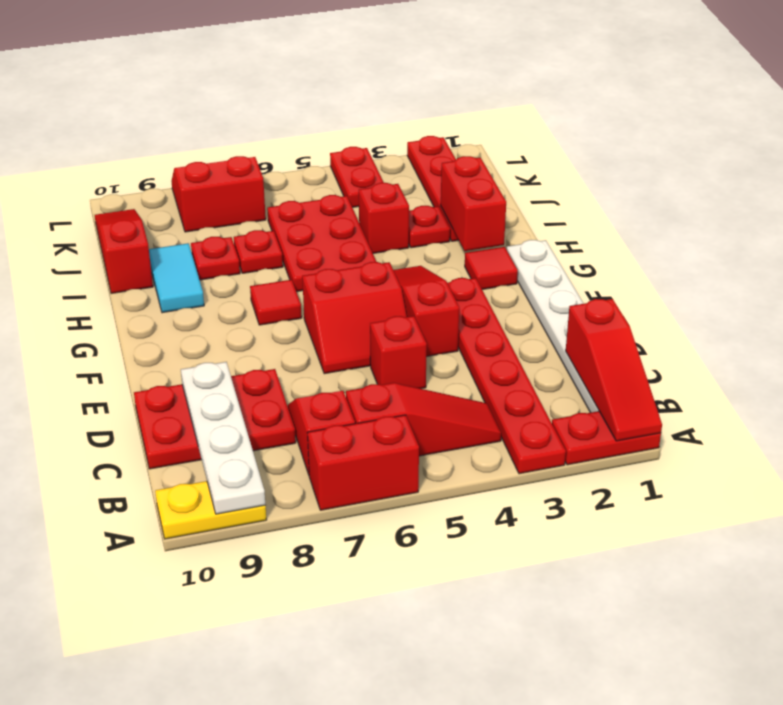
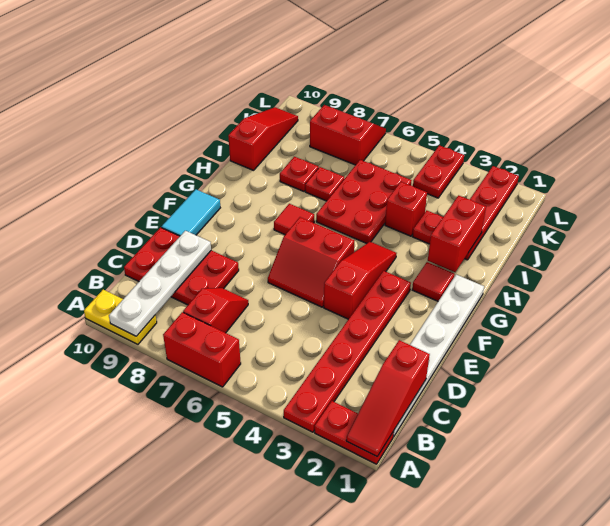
red 1x3 slope [346,383,501,456] -> none
red 1x1 brick [370,316,427,389] -> none
cyan 1x2 tile [149,243,204,313] -> cyan 1x2 tile moved to [161,190,220,236]

